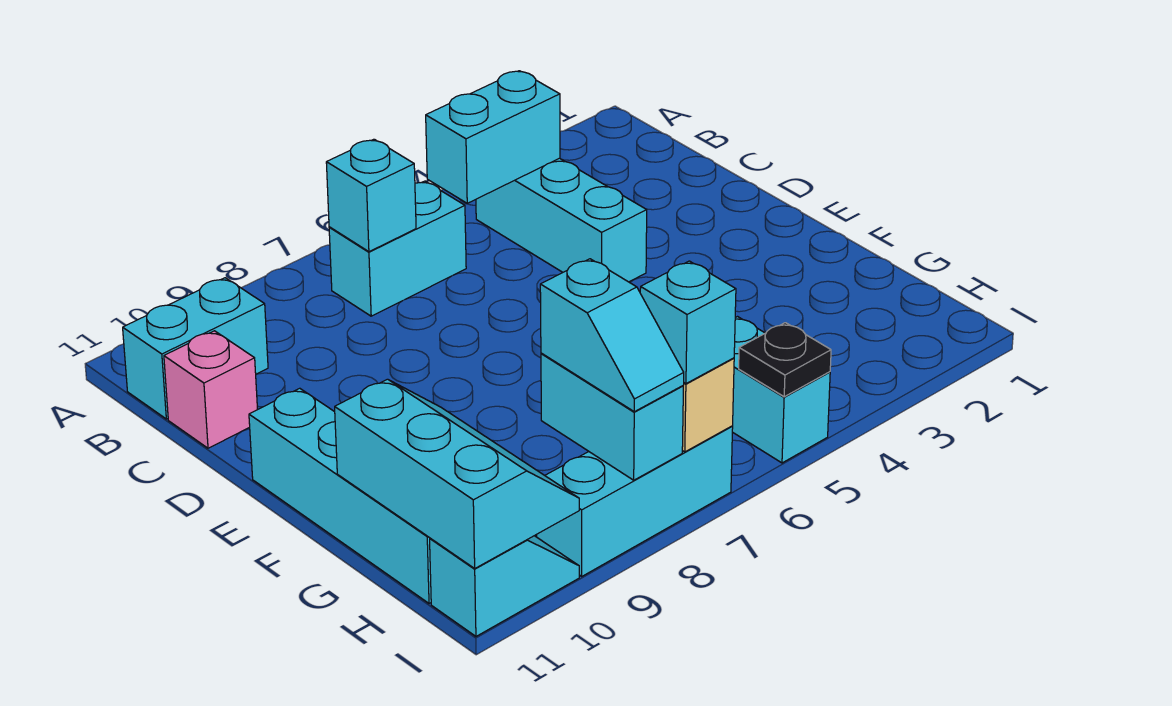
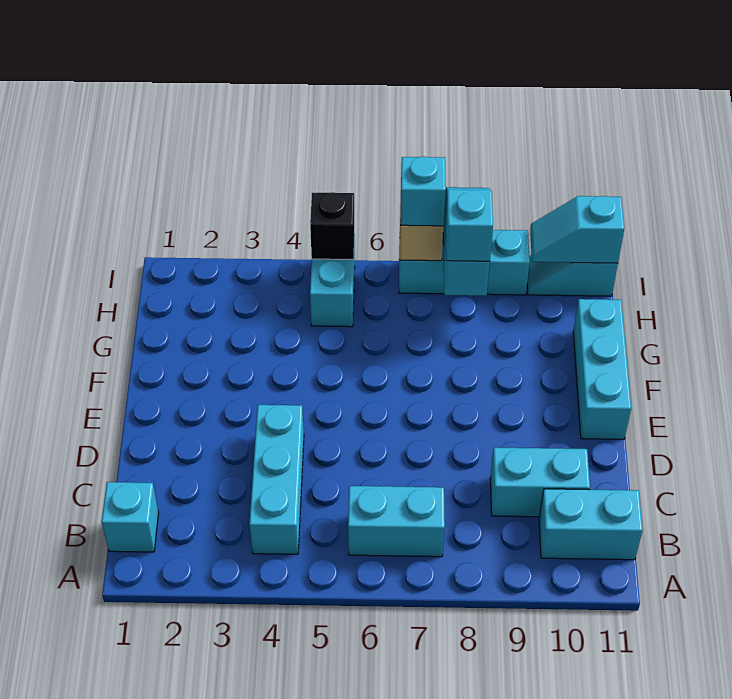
cyan 1x2 brick [426,71,560,203] -> cyan 1x2 brick moved to [490,447,590,517]
cyan 1x1 brick [326,139,416,252] -> cyan 1x1 brick moved to [102,482,158,552]
pink 1x1 brick [164,331,258,448] -> none
cyan 1x4 brick [249,388,431,603] -> cyan 1x3 brick [573,299,631,439]
cyan 2x3 slope [335,379,579,568] -> cyan 1x2 slope [530,196,624,263]
black 1x1 plate [739,323,831,397] -> black 1x1 brick [310,192,354,260]

